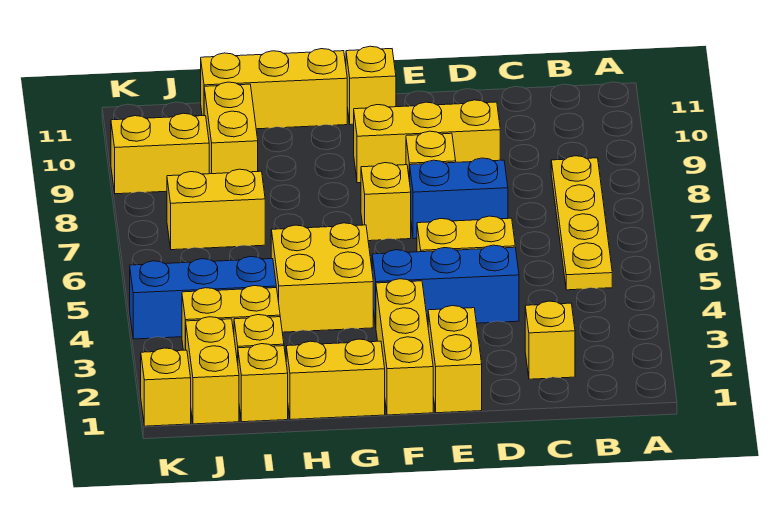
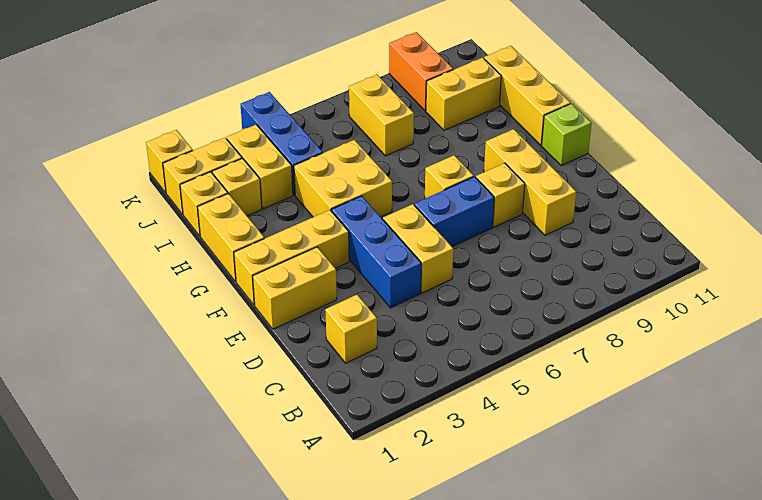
yellow 1x4 plate [551,156,612,290] -> none
blue 1x2 brick [410,158,508,239] -> blue 1x2 brick turned to [415,177,494,247]
yellow 1x1 brick [346,46,396,125] -> lime 1x1 brick [542,104,592,166]
yellow 1x2 brick [111,113,209,194] -> orange 1x2 brick [389,32,453,111]

